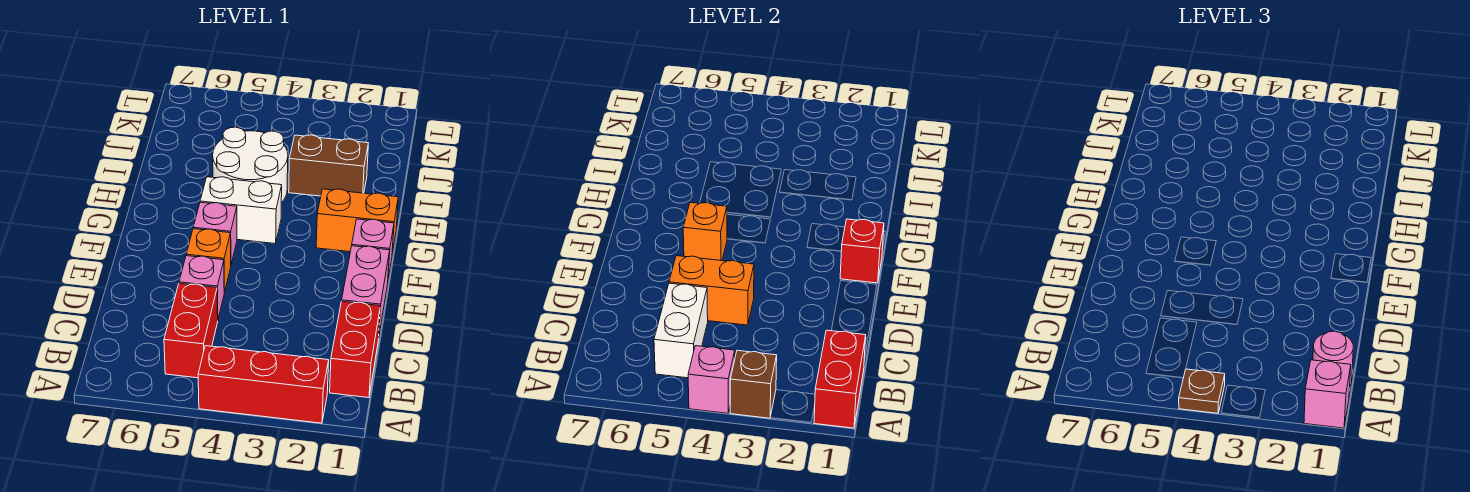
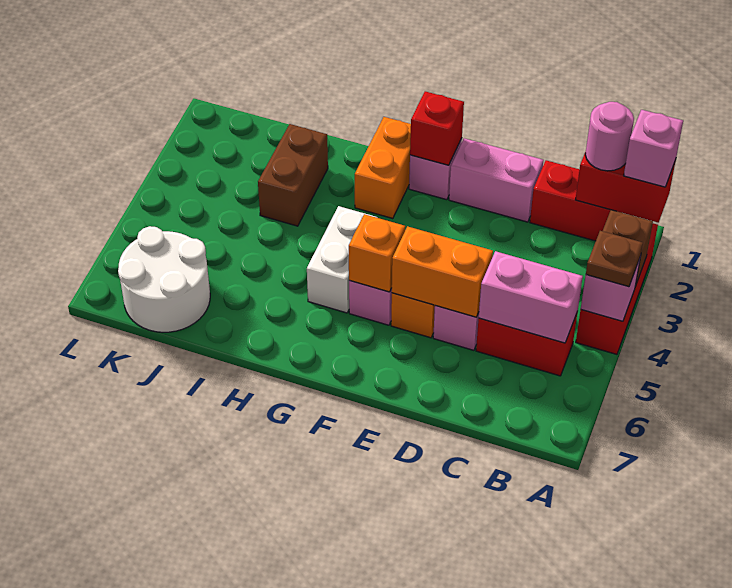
white 1x2 brick [654,283,708,378] -> pink 1x2 brick [479,251,583,343]
orange 1x2 brick [669,256,754,325] -> orange 1x2 brick turned to [391,226,493,317]
white 2x2 round brick [213,127,288,203] -> white 2x2 round brick moved to [118,226,210,332]

